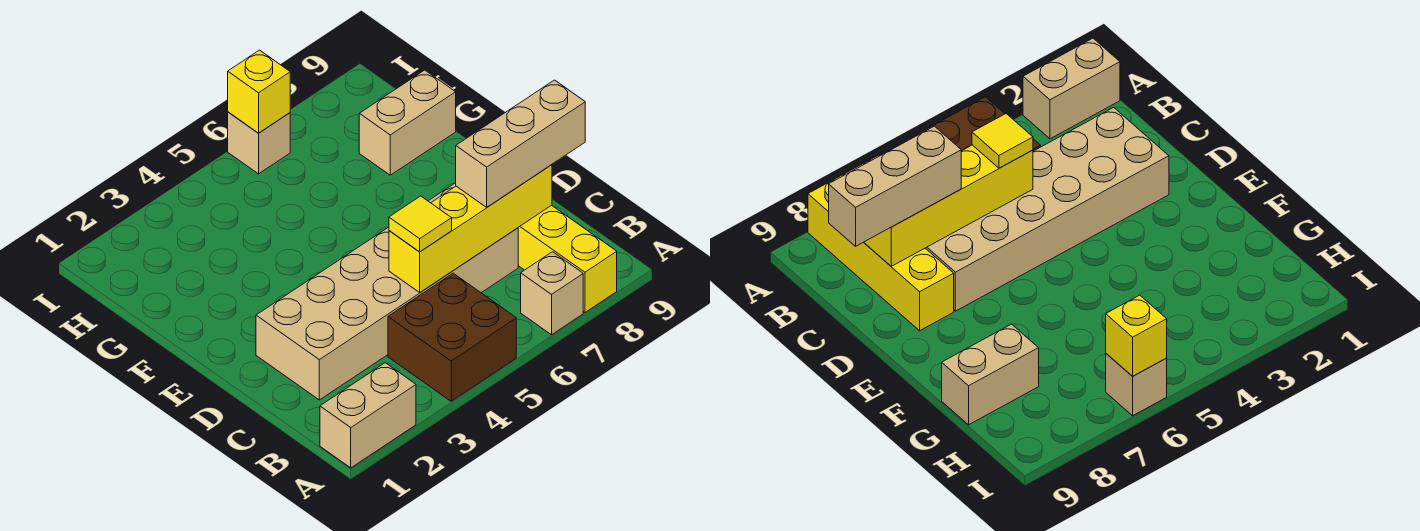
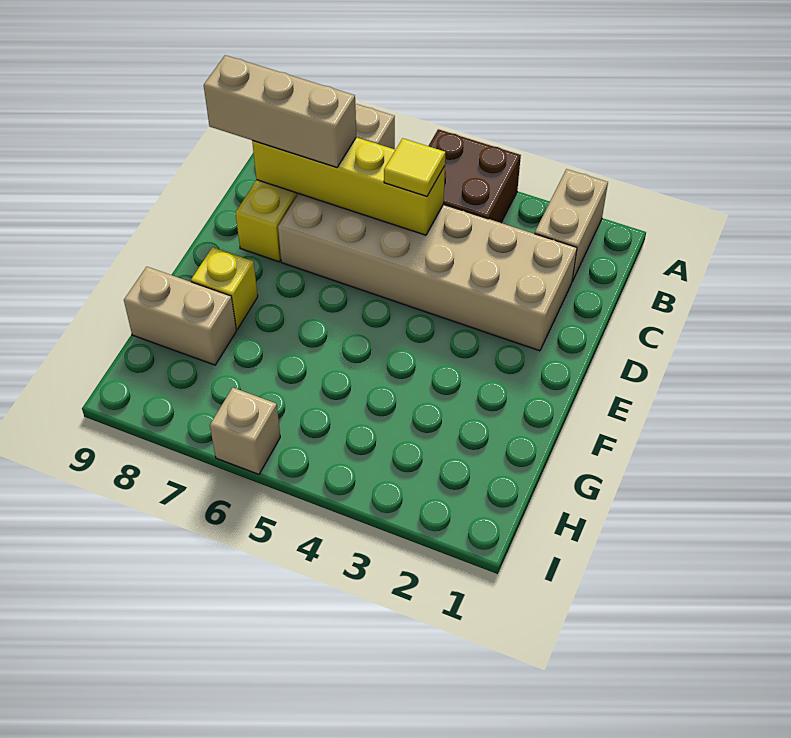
tan 1x2 brick [320,363,416,468] -> tan 1x2 brick turned to [535,169,608,281]
yellow 1x1 brick [228,50,290,133] -> yellow 1x1 brick moved to [191,247,258,329]

